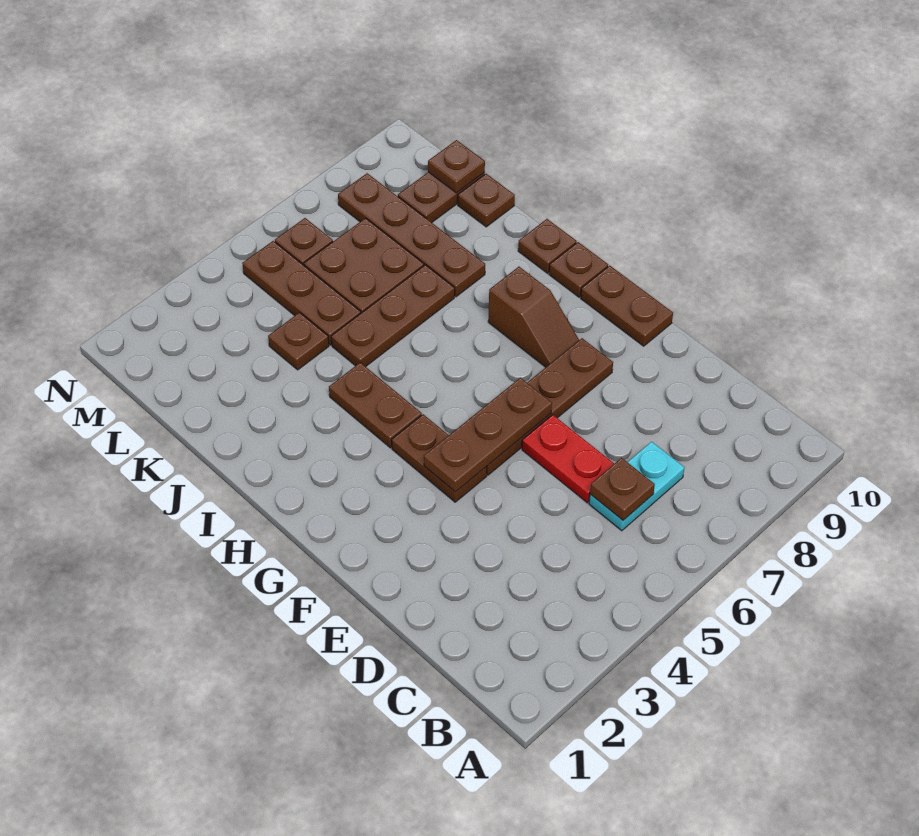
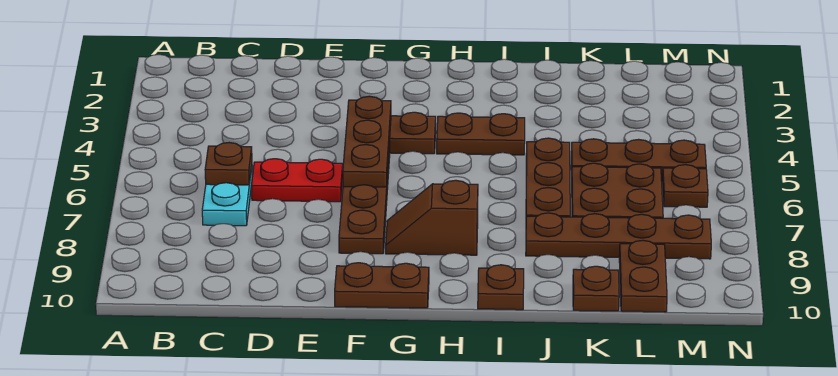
brown 1x1 plate [549,242,608,297] -> none
brown 1x1 plate [268,313,329,370] -> none
brown 1x1 plate [428,140,485,193] -> none

